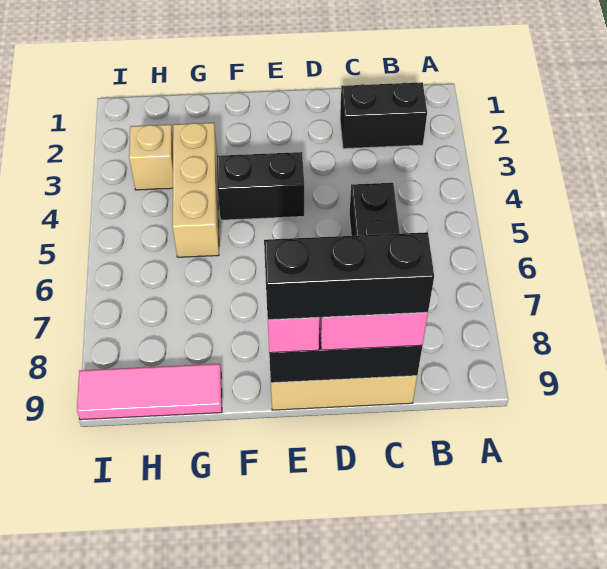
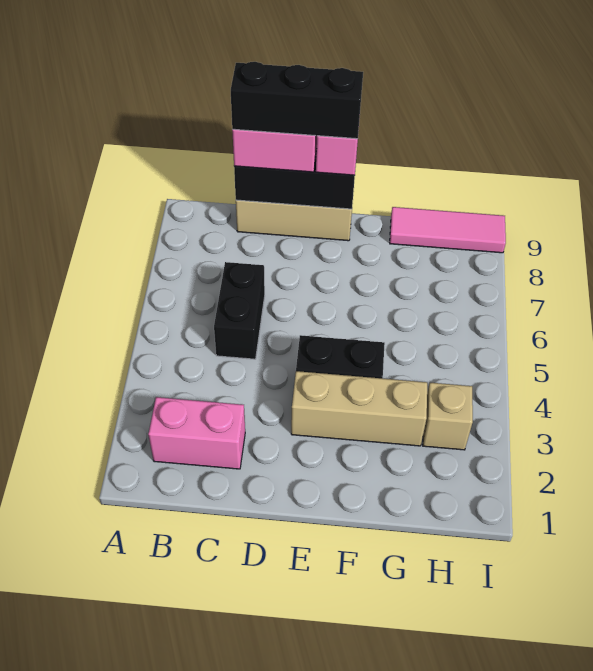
black 1x2 brick [340,82,427,149] -> pink 1x2 brick [148,397,245,469]
tan 1x3 brick [172,123,219,257] -> tan 1x3 brick turned to [291,371,427,446]

